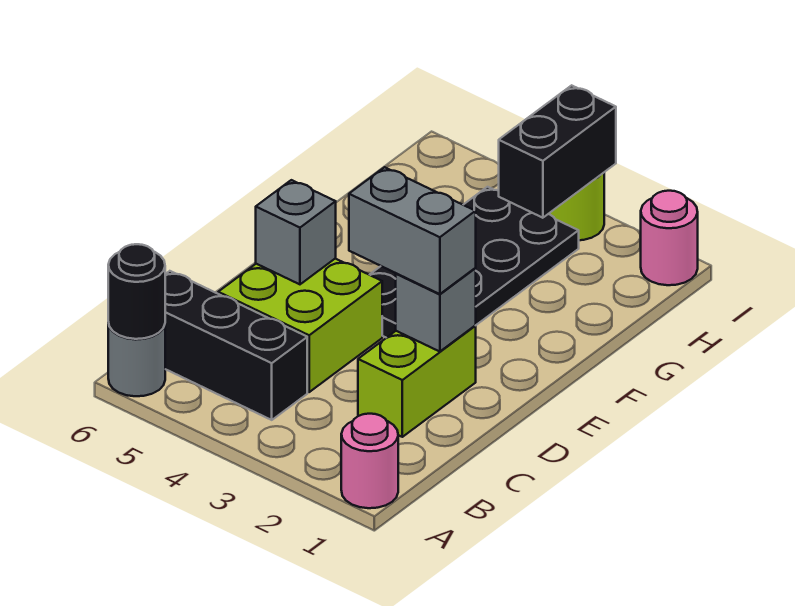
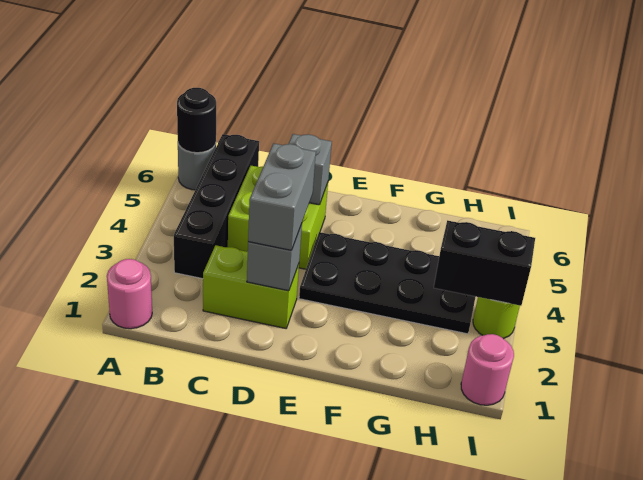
black 1x3 brick [165,271,307,420] -> black 1x4 brick [174,134,259,279]

